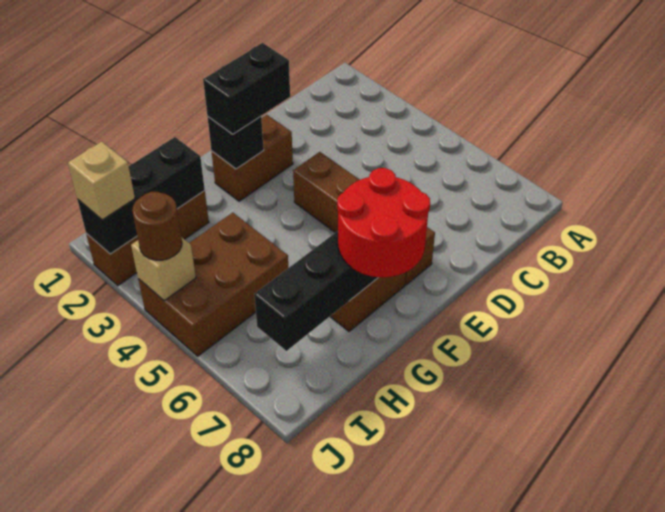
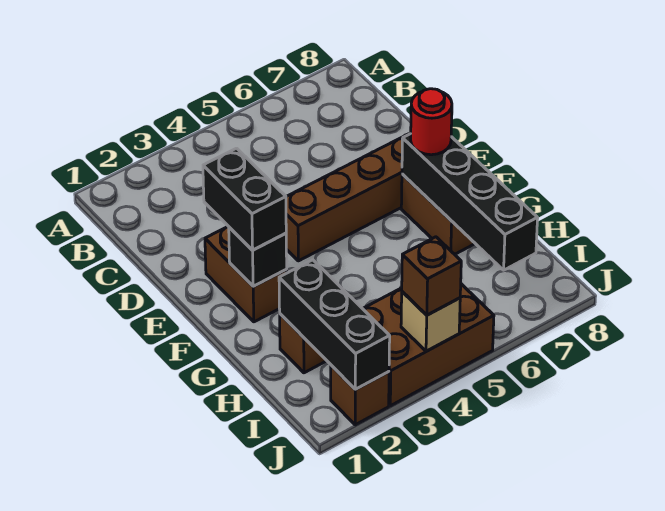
red 2x2 round brick [337,168,430,277] -> red 1x1 round brick [411,89,452,155]
brown 2x3 brick [138,213,288,356] -> brown 2x3 brick turned to [363,284,494,406]
tan 1x1 brick [68,142,135,220] -> none
brown 1x1 round brick [132,192,182,260] -> brown 1x1 brick [402,237,461,315]

